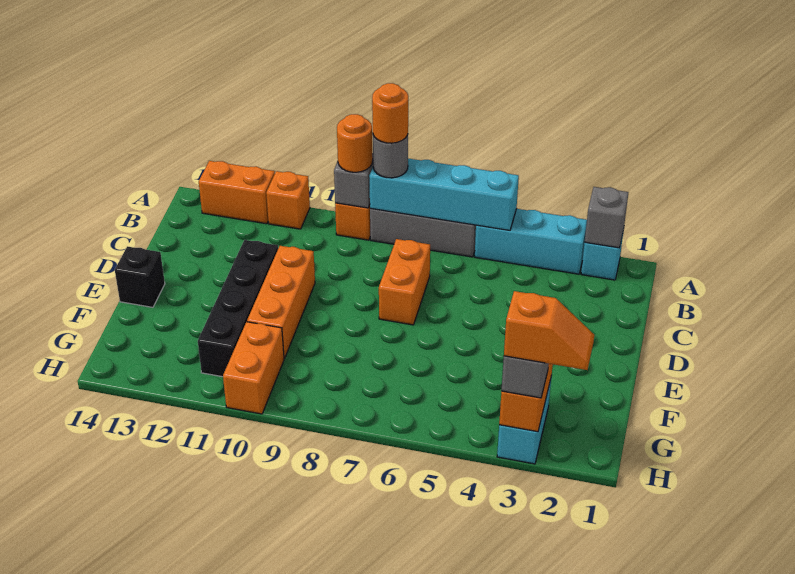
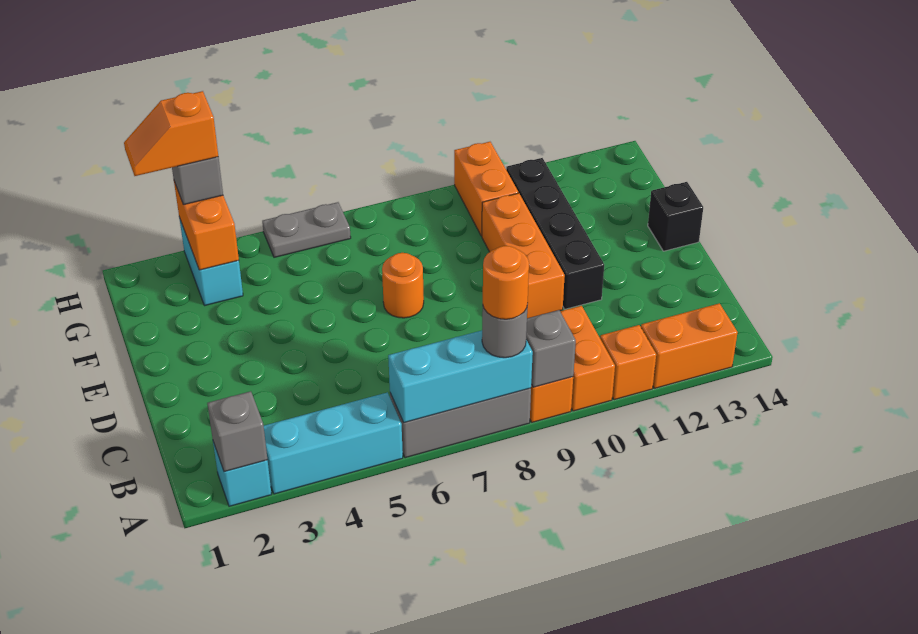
cyan 1x4 brick [369,159,519,230] -> cyan 1x3 brick [388,330,533,422]
orange 1x1 round brick [337,114,373,172] -> orange 1x1 round brick moved to [382,253,424,318]
orange 1x2 brick [379,239,430,325] -> orange 1x2 brick moved to [560,306,615,411]
none -> grey 1x2 plate [262,202,351,257]

